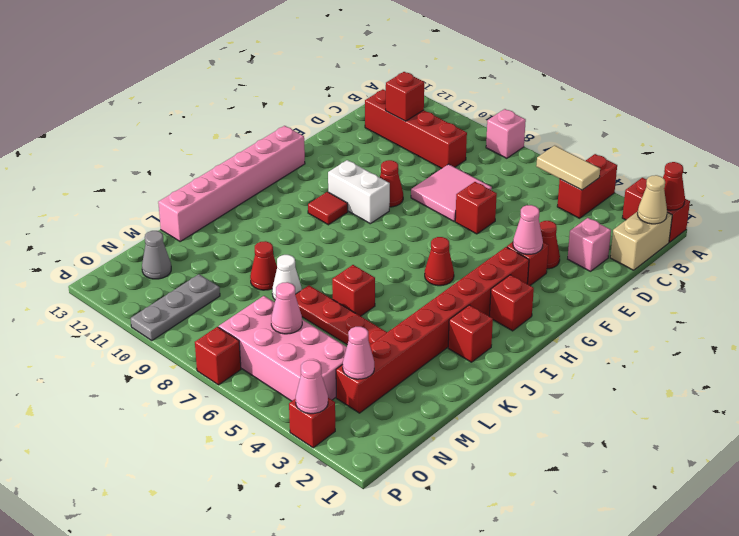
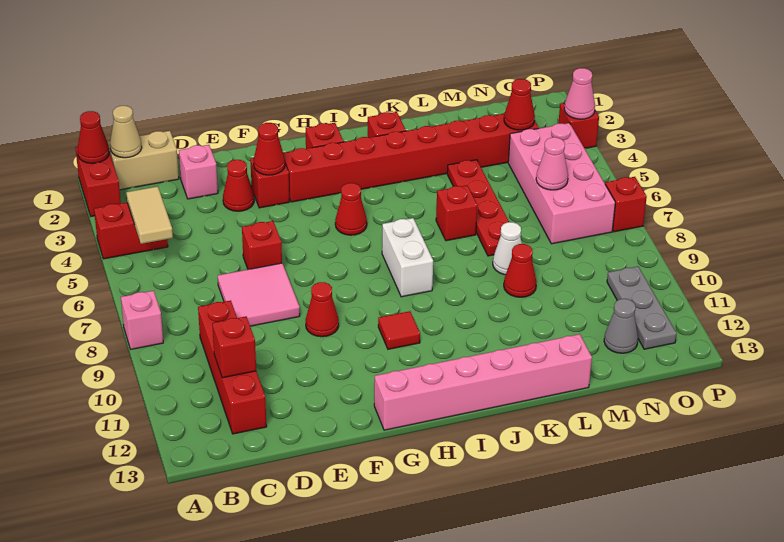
pink 1x1 cone [513,205,543,254] -> red 1x1 cone [254,123,285,175]
white 1x2 brick [328,160,390,224] -> white 1x2 brick moved to [382,218,433,297]
pink 1x1 cone [343,327,374,379] -> red 1x1 cone [504,79,535,130]
grey 1x3 plate [131,274,220,341] -> grey 1x3 plate turned to [607,266,677,349]

